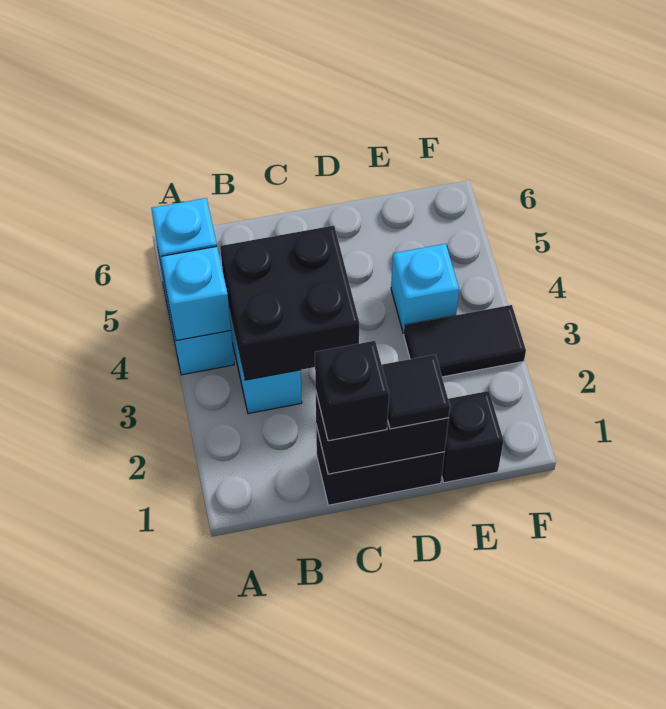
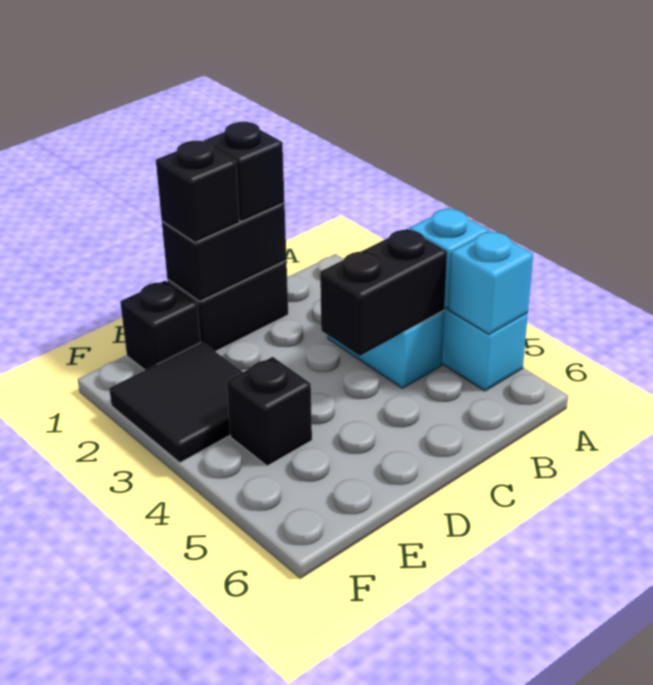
black 2x2 brick [220,226,359,380] -> black 1x2 brick [320,229,447,356]
black 1x1 tile [382,355,450,429] -> black 1x1 brick [156,141,240,243]
black 1x2 tile [404,305,526,377] -> black 2x2 tile [109,342,242,463]
cyan 1x1 brick [391,244,459,334] -> black 1x1 brick [227,357,312,466]

